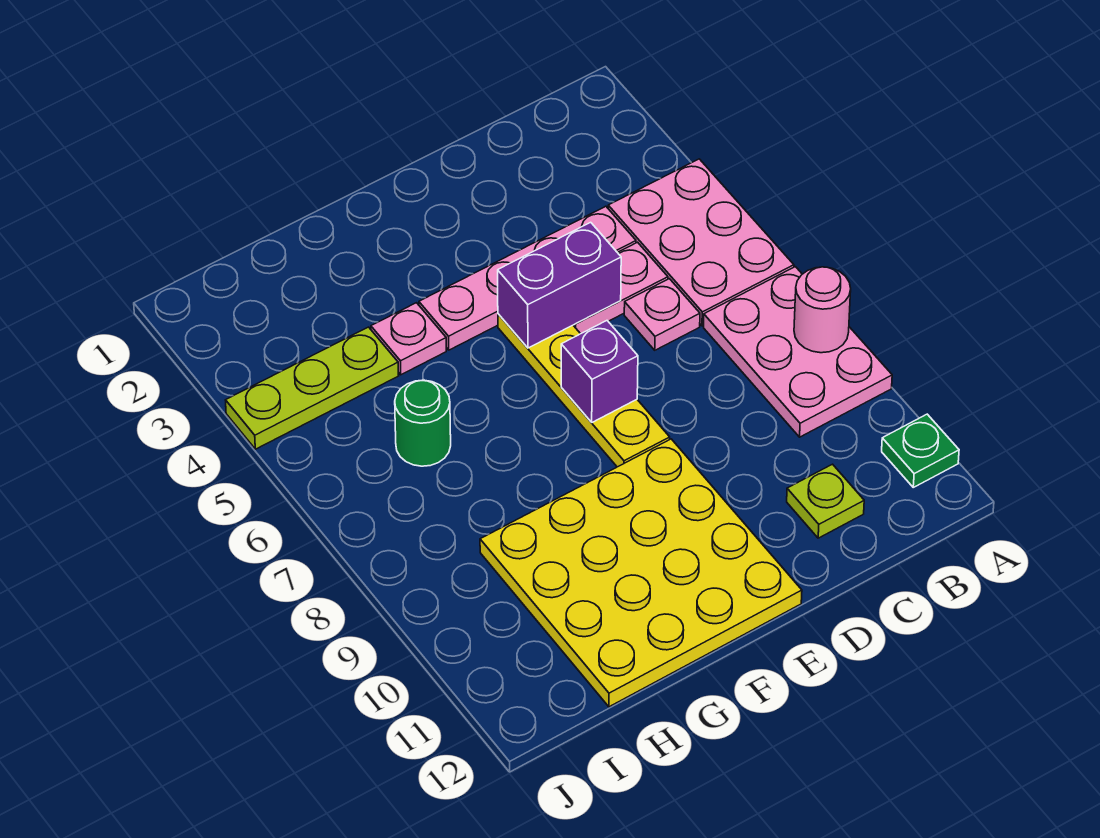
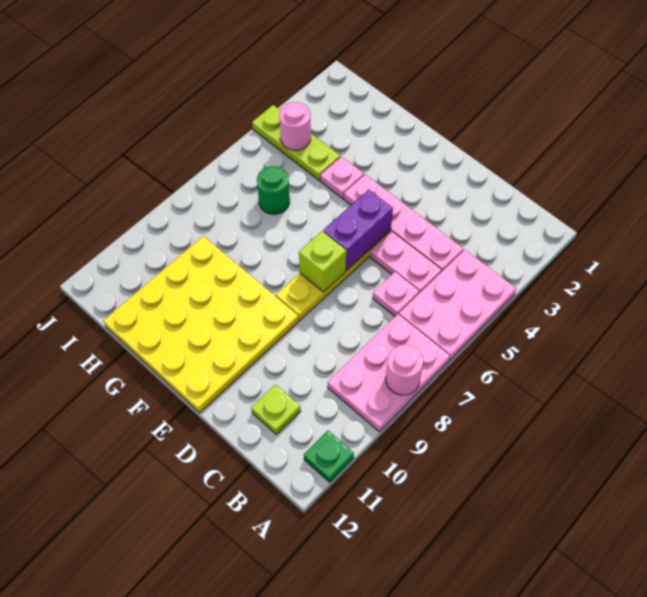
purple 1x2 brick [498,222,621,348] -> purple 1x2 brick turned to [323,190,393,270]
purple 1x1 brick [561,321,638,422] -> lime 1x1 brick [299,231,346,292]
none -> pink 1x1 round brick [280,102,311,150]

